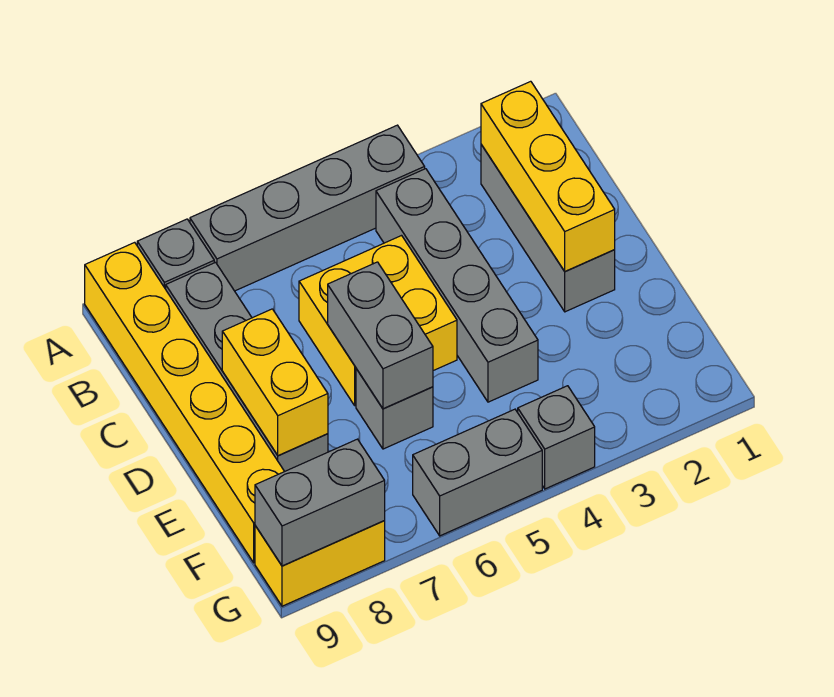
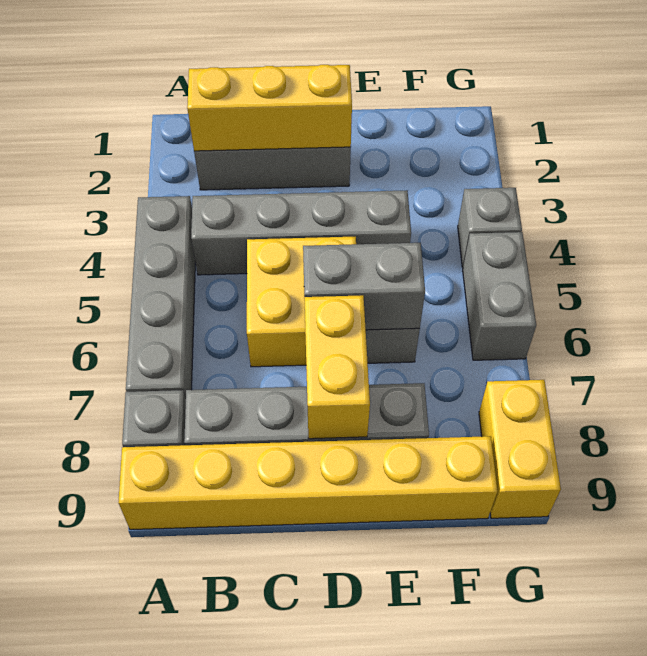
yellow 1x2 brick [222,309,328,456] -> yellow 1x2 brick turned to [304,295,370,439]
grey 1x2 brick [255,439,385,566] -> none

